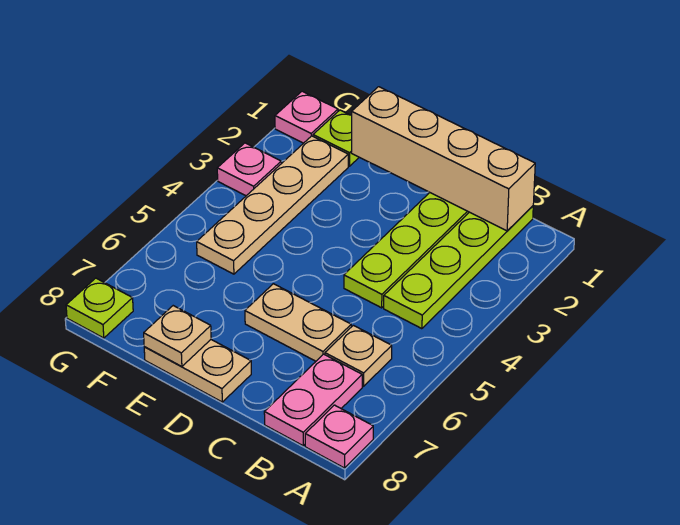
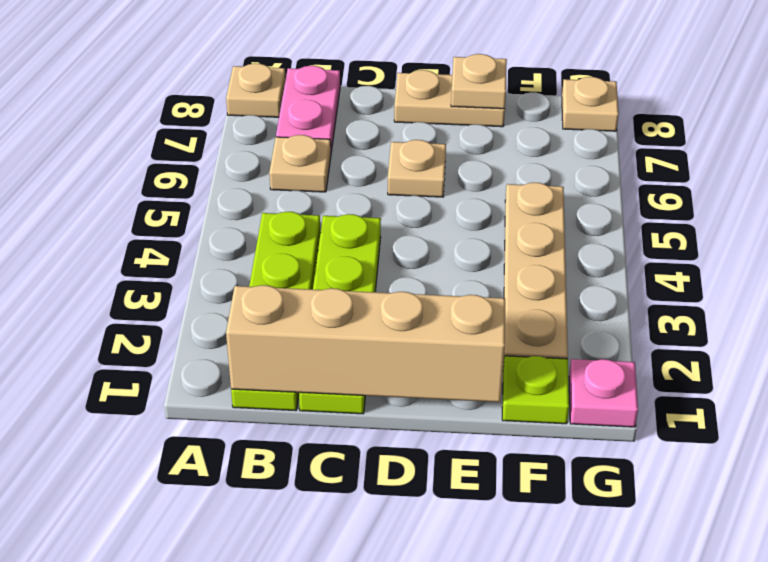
pink 1x1 plate [305,405,373,468] -> tan 1x1 plate [226,63,286,117]
tan 1x2 plate [245,284,351,361] -> tan 1x1 plate [388,140,446,197]
pink 1x1 plate [217,143,281,196] -> none
lime 1x1 plate [66,278,133,338] -> tan 1x1 plate [562,77,619,131]

